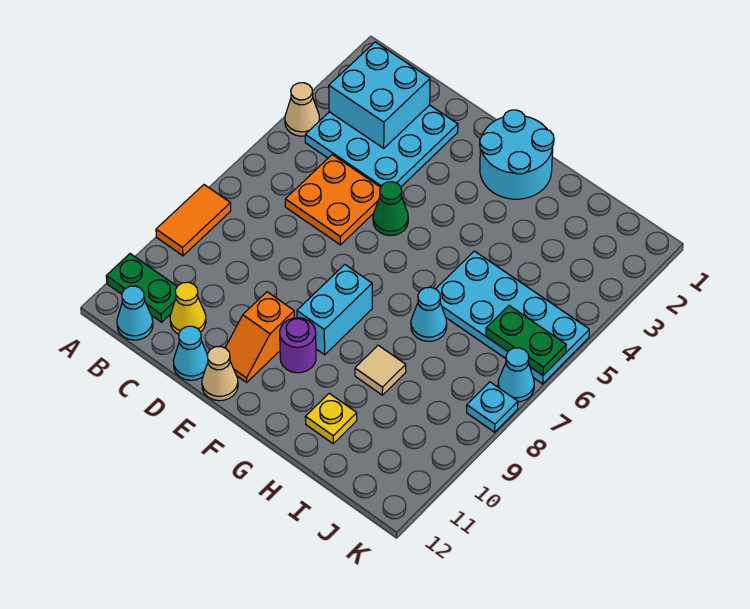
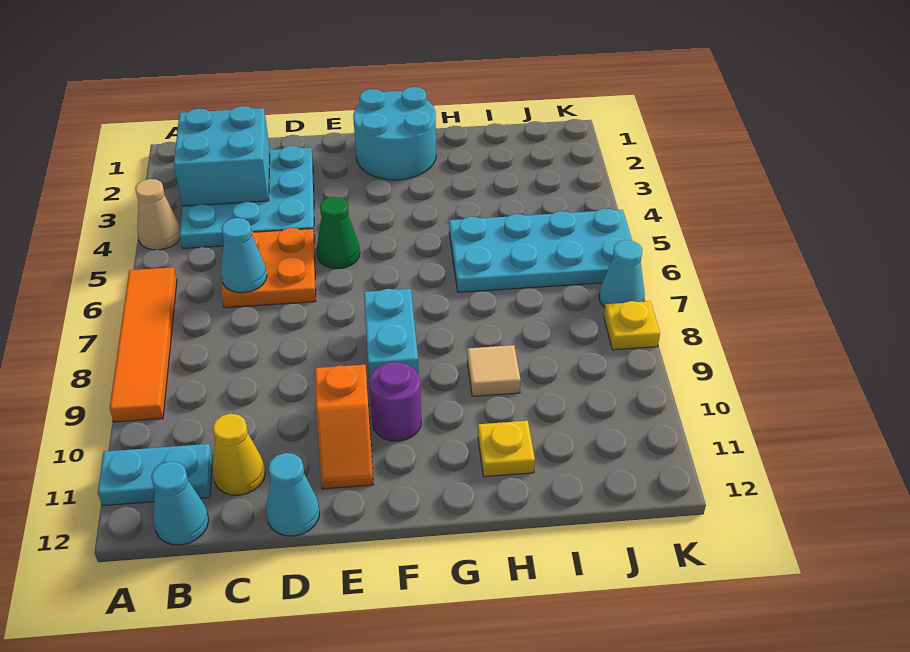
orange 1x2 tile [156,185,231,256] -> orange 1x4 tile [110,267,177,422]
green 1x2 plate [106,254,177,322] -> cyan 1x2 plate [98,444,212,506]
tan 1x1 cone [202,346,238,401] -> none
cyan 1x1 cone [411,287,447,341] -> cyan 1x1 cone moved to [221,218,267,293]
green 1x2 plate [486,306,566,375] -> none
cyan 1x1 plate [467,382,518,432] -> yellow 1x1 plate [604,301,660,350]

